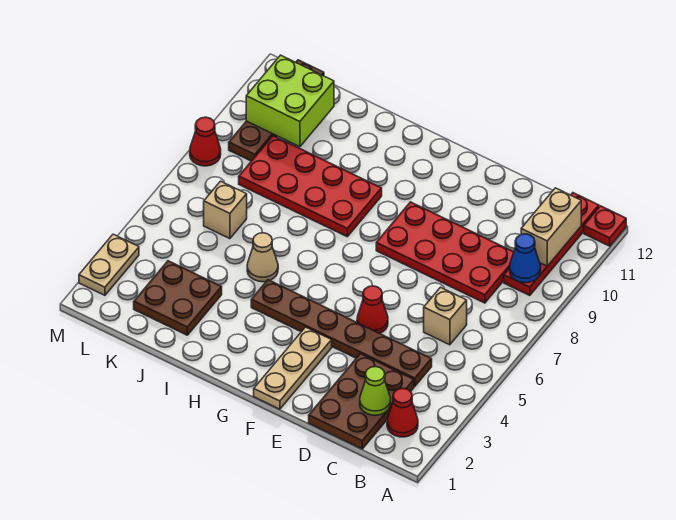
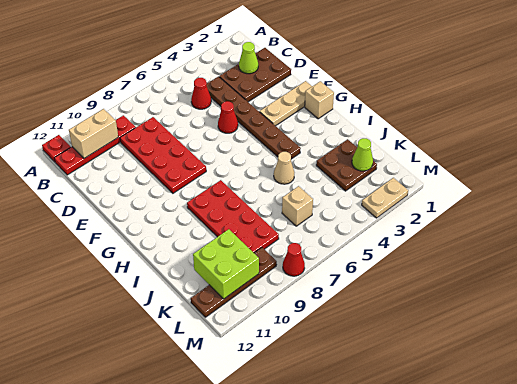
red 1x1 cone [387,388,418,437] -> red 1x1 cone moved to [191,78,211,109]
blue 1x1 cone [510,234,541,283] -> none
tan 1x1 brick [424,287,467,345] -> tan 1x1 brick moved to [305,81,334,119]
none -> lime 1x1 cone [352,138,373,171]

